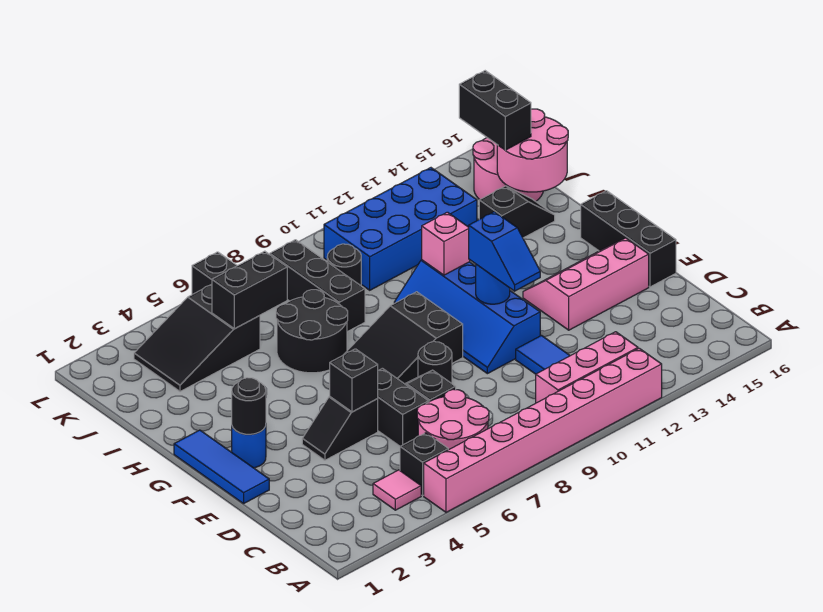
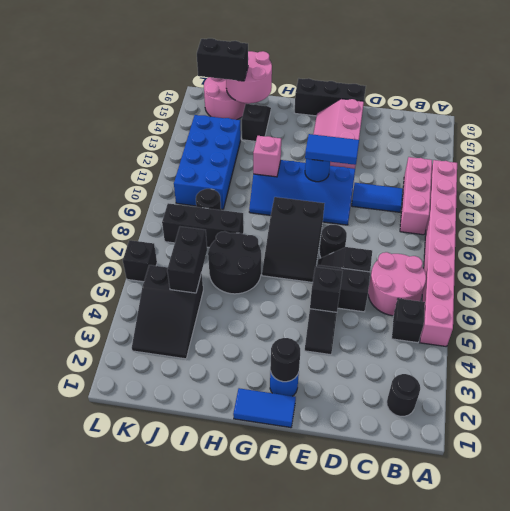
none -> black 1x1 round brick [387,374,420,416]
pink 1x1 tile [373,470,421,510] -> none
blue 1x3 tile [174,430,269,504] -> blue 1x2 tile [233,388,296,428]
blue 1x2 slope [469,212,540,291] -> blue 1x2 tile [305,134,359,165]

